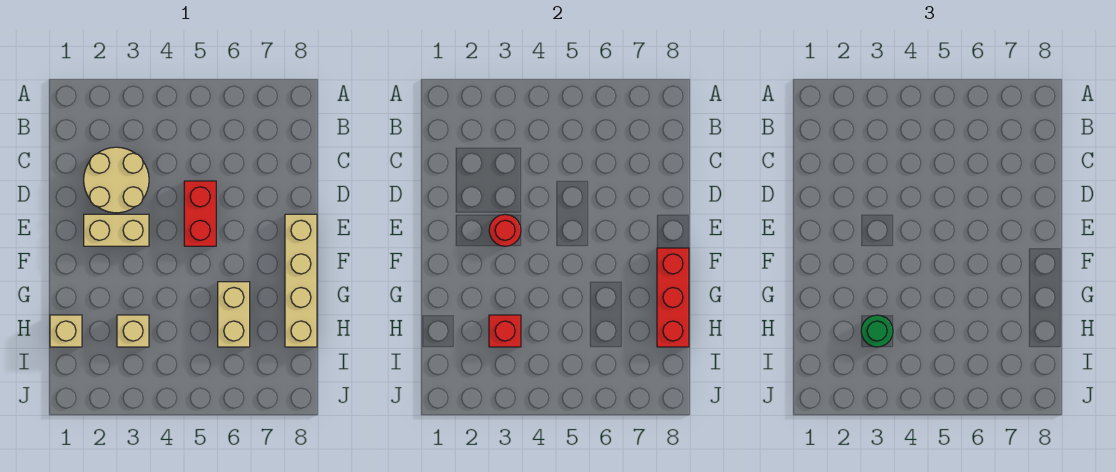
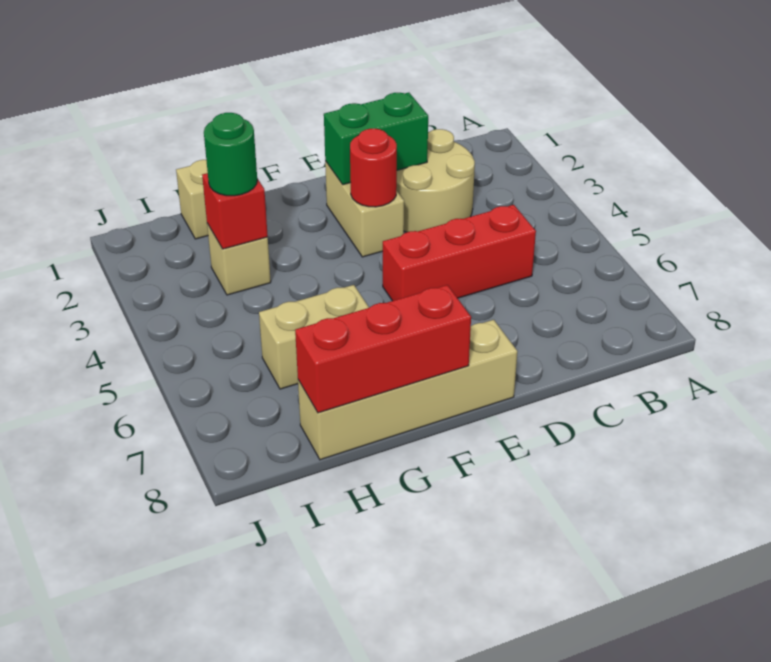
none -> green 1x2 brick [324,93,428,185]
red 1x2 brick [184,181,216,246] -> red 1x3 brick [383,205,536,301]

